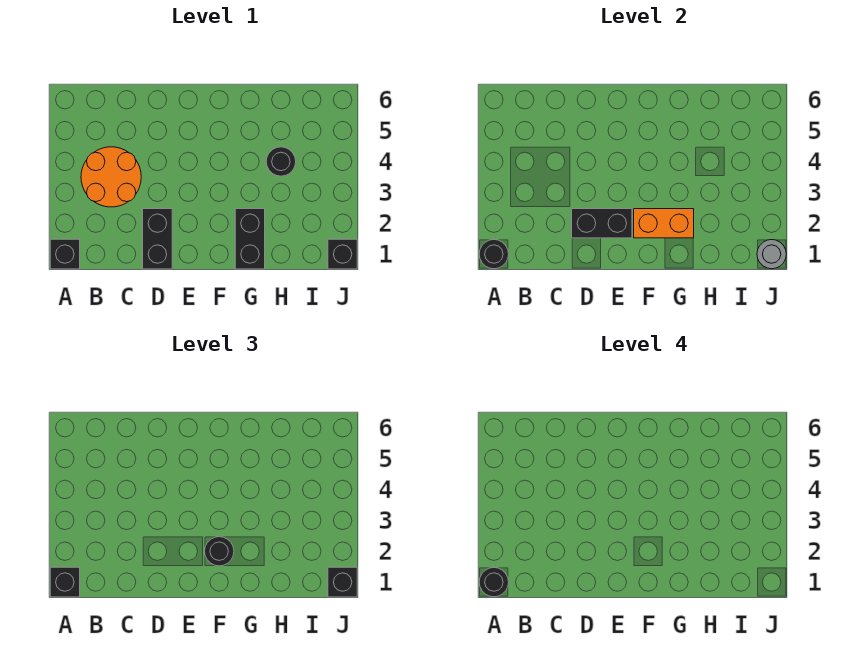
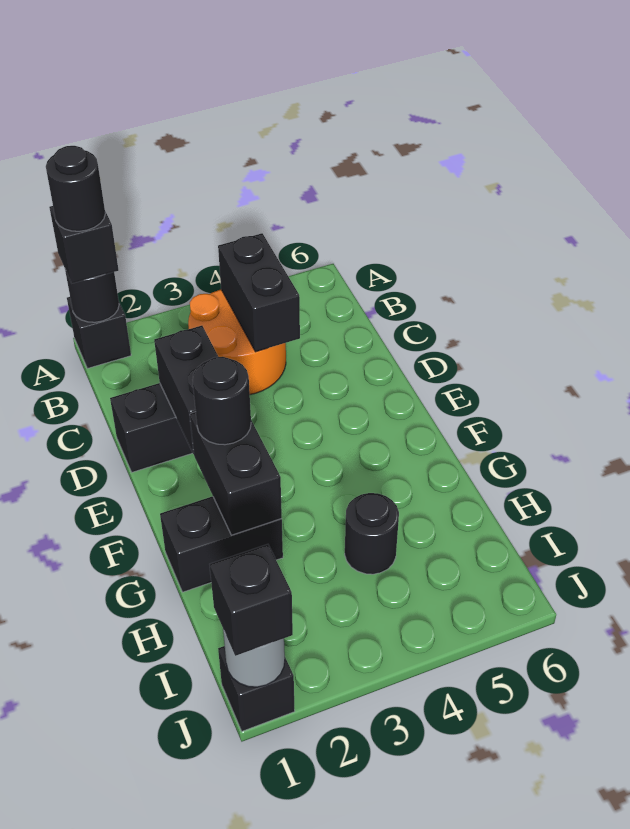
none -> black 1x2 brick [218,233,300,352]
orange 1x2 brick [634,209,694,238] -> black 1x2 brick [190,412,282,535]

